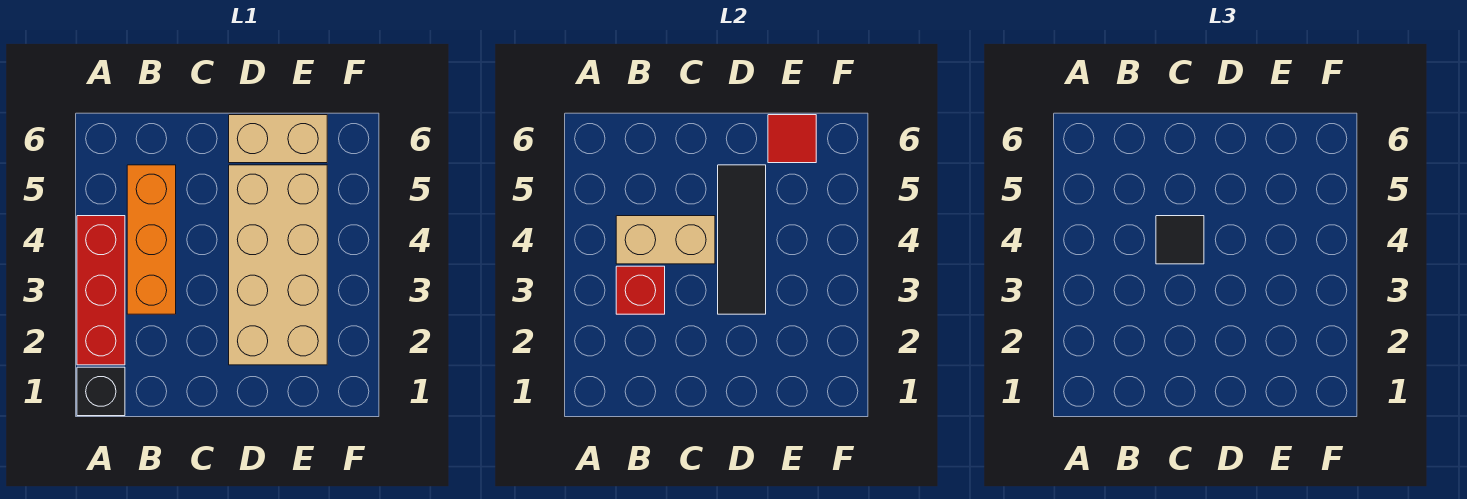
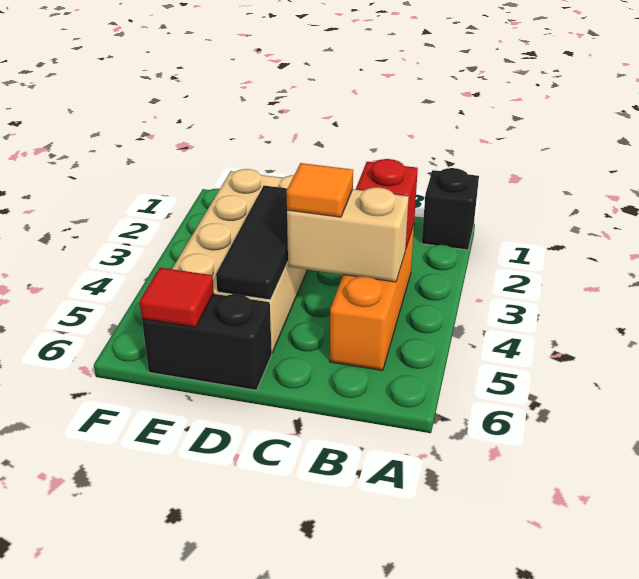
red 1x3 brick [77,216,125,365] -> none
black 1x1 tile [1156,216,1204,264] -> orange 1x1 tile [287,163,353,217]
tan 1x2 brick [229,115,327,163] -> black 1x2 brick [142,294,272,390]

